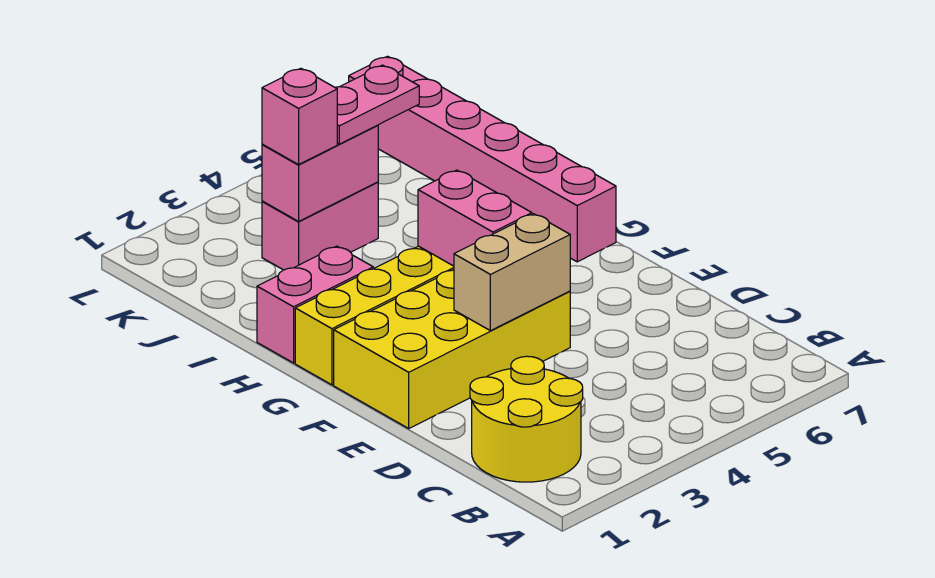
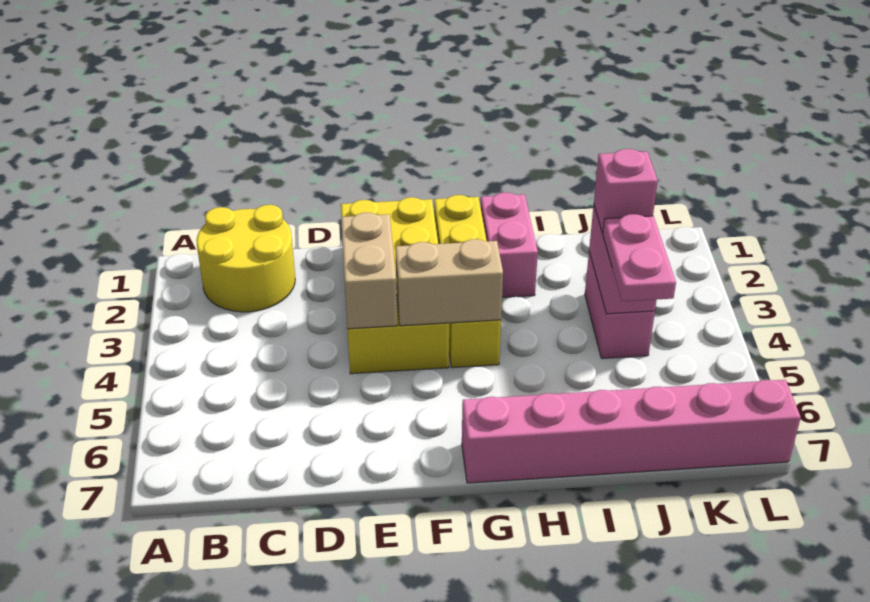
pink 1x2 brick [418,170,532,266] -> tan 1x2 brick [395,239,503,326]

